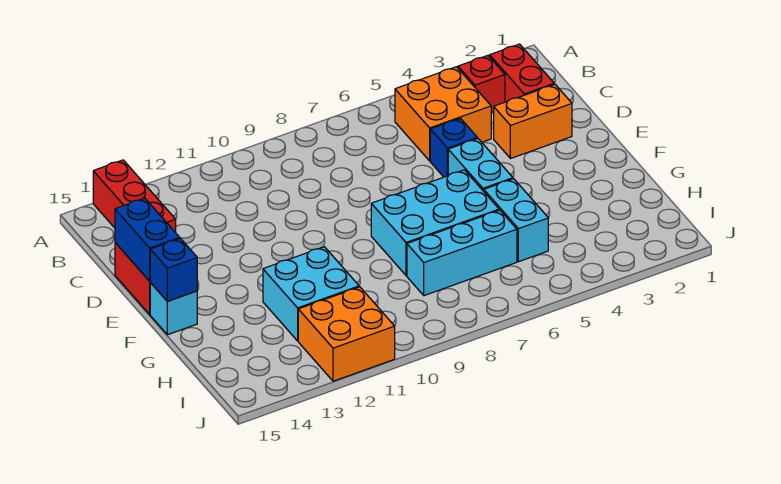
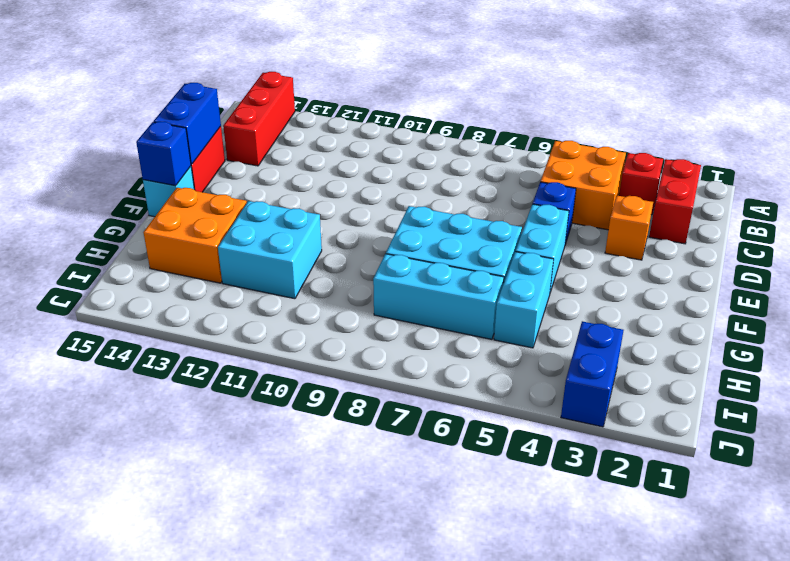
orange 1x2 brick [494,84,572,159] -> orange 1x1 brick [605,196,653,260]
none -> blue 1x2 brick [561,321,624,427]
orange 2x2 brick [298,287,395,381] -> orange 2x2 brick moved to [143,188,247,283]

